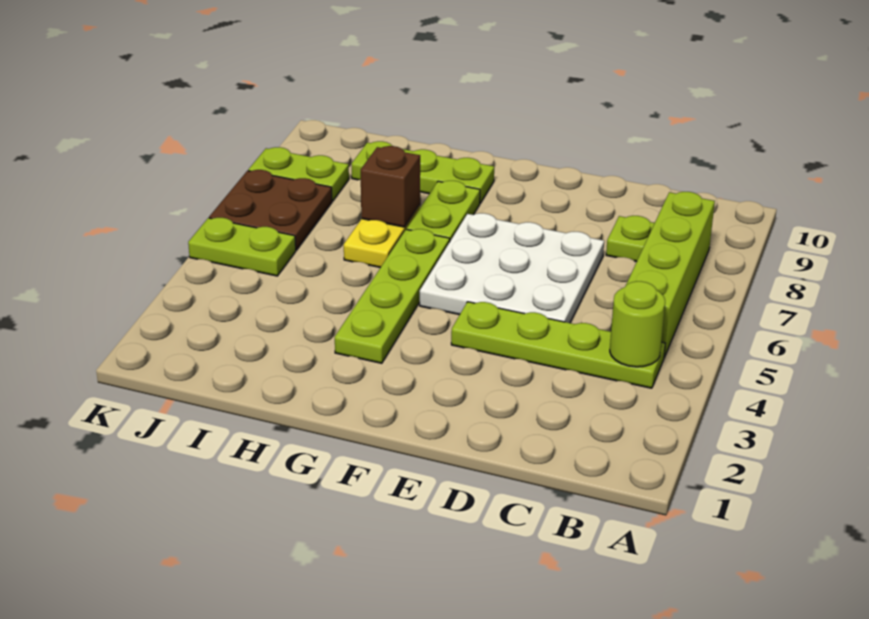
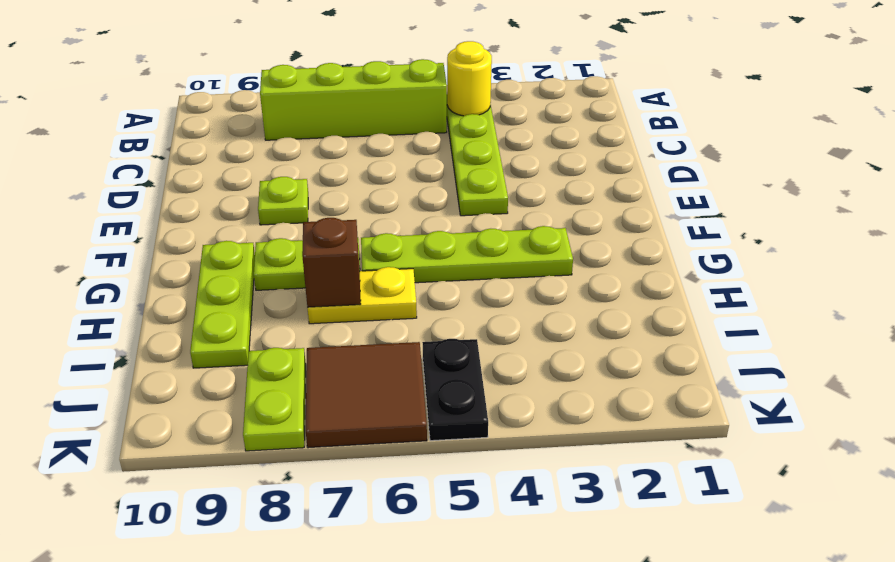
lime 1x1 round brick [610,281,665,367] -> yellow 1x1 round brick [447,41,492,116]
lime 1x1 plate [606,215,655,262] -> lime 1x1 plate moved to [258,177,308,225]
white 3x3 plate [420,213,604,323] -> none
lime 1x2 plate [188,218,296,276] -> black 1x2 plate [422,339,488,441]
brown 2x2 plate [209,170,332,250] -> brown 2x2 tile [306,342,427,448]

